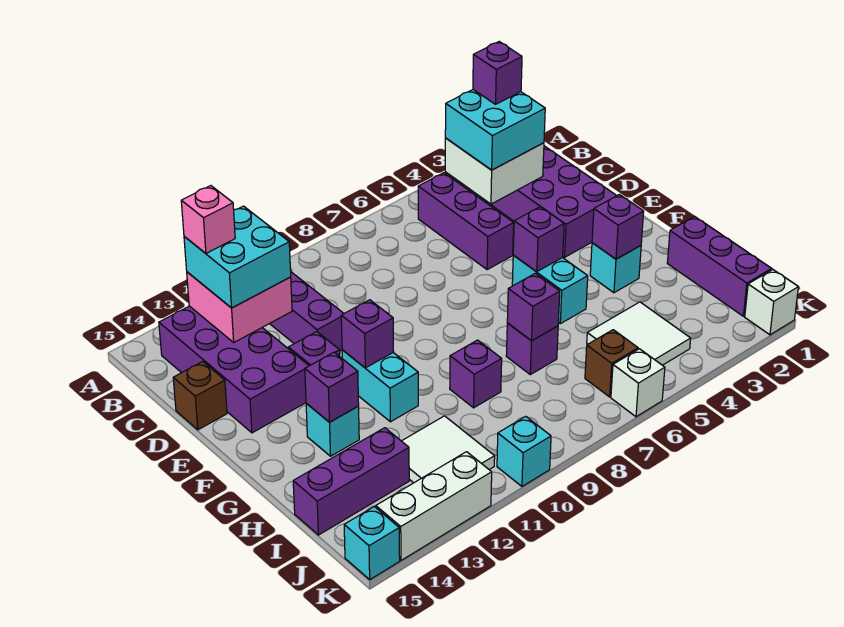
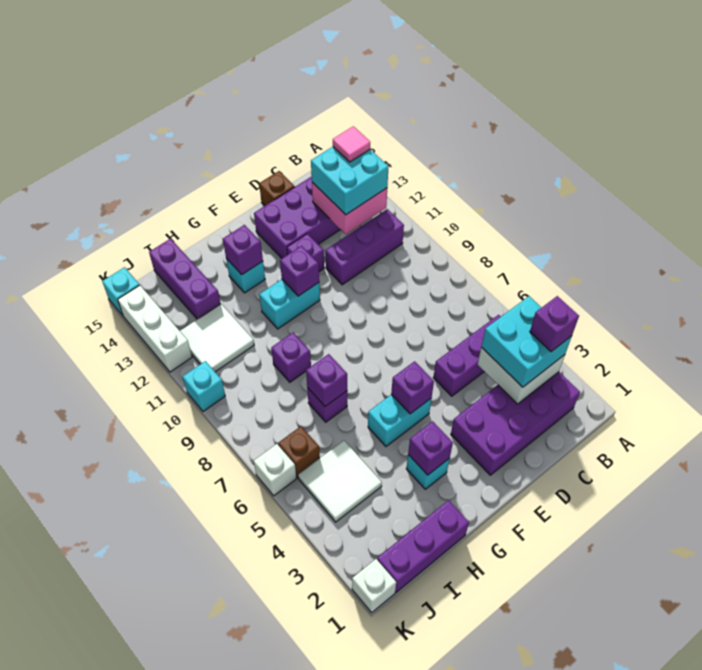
pink 1x1 brick [181,186,235,253] -> pink 1x1 tile [333,126,370,162]

